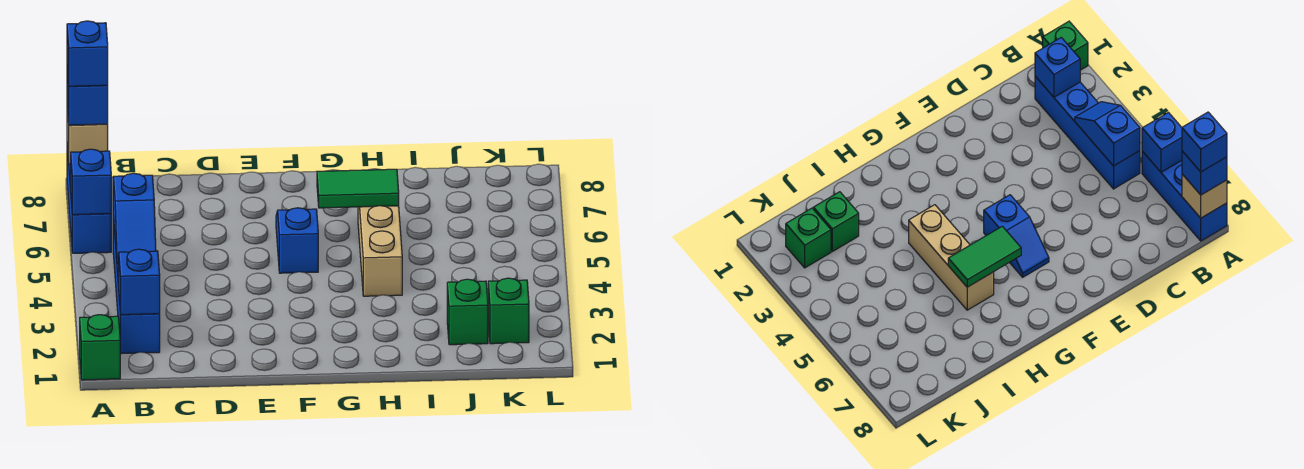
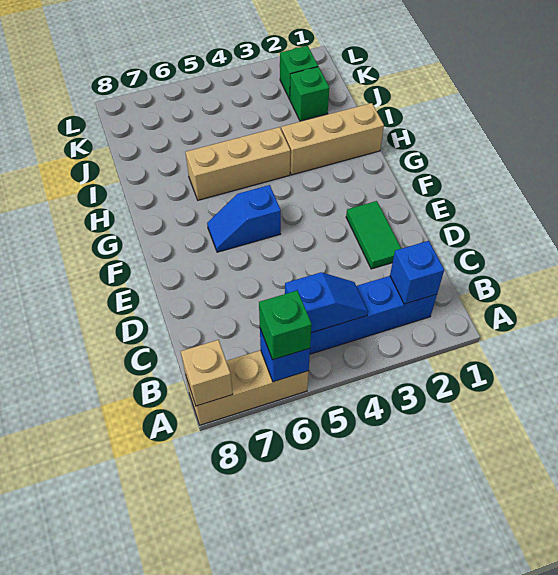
green 1x1 brick [80,315,120,380] -> green 1x1 brick moved to [259,290,312,360]
blue 1x3 brick [67,147,111,253] -> tan 1x3 brick [186,350,309,425]
blue 1x1 brick [67,69,108,125] -> none
blue 1x1 brick [67,21,108,86] -> none
green 1x2 tile [317,169,399,208] -> green 1x2 tile moved to [346,201,401,269]
none -> tan 1x3 brick [281,103,384,175]

